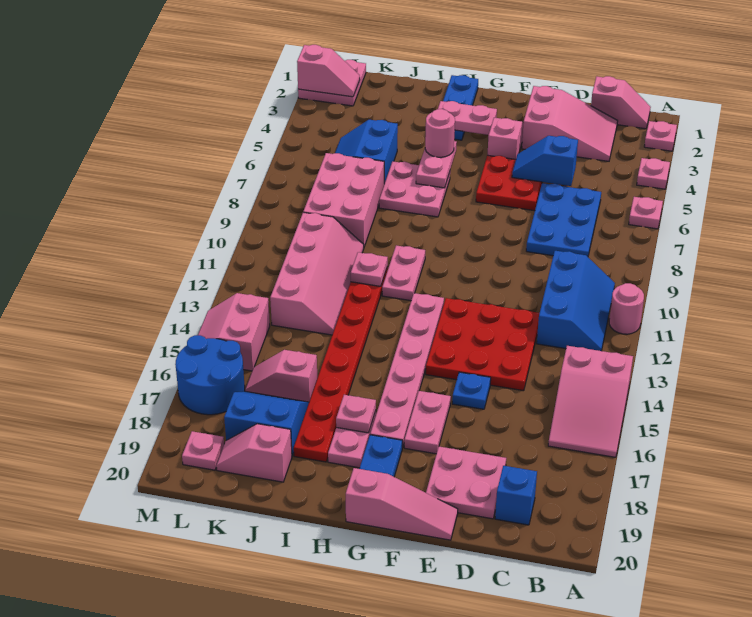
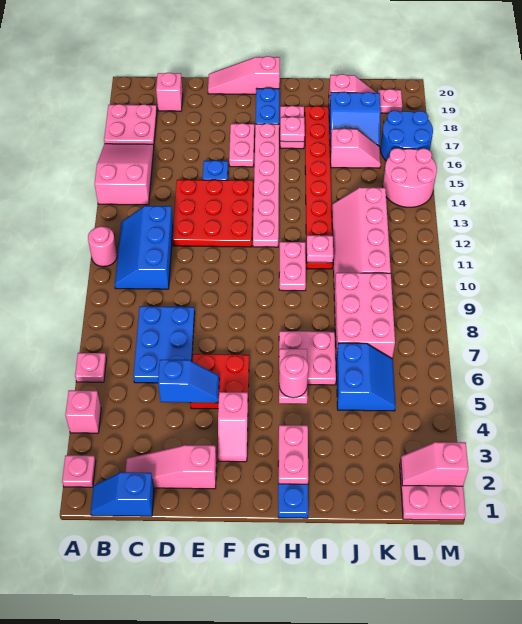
pink 1x1 plate [637,158,670,189] -> pink 1x1 brick [66,390,101,433]
pink 1x2 slope [591,76,651,129] -> blue 1x2 slope [91,472,154,516]
pink 2x3 slope [522,86,618,161] -> pink 1x3 slope [126,445,217,489]
blue 1x1 brick [495,466,537,525] -> pink 1x1 brick [156,73,183,111]
pink 2x2 plate [426,447,506,519] -> pink 2x2 plate moved to [104,104,157,145]
pink 1x2 plate [438,101,497,135] -> pink 1x2 plate turned to [278,425,308,484]
pink 2x2 slope [198,293,270,371] -> pink 2x2 round brick [383,148,437,207]

